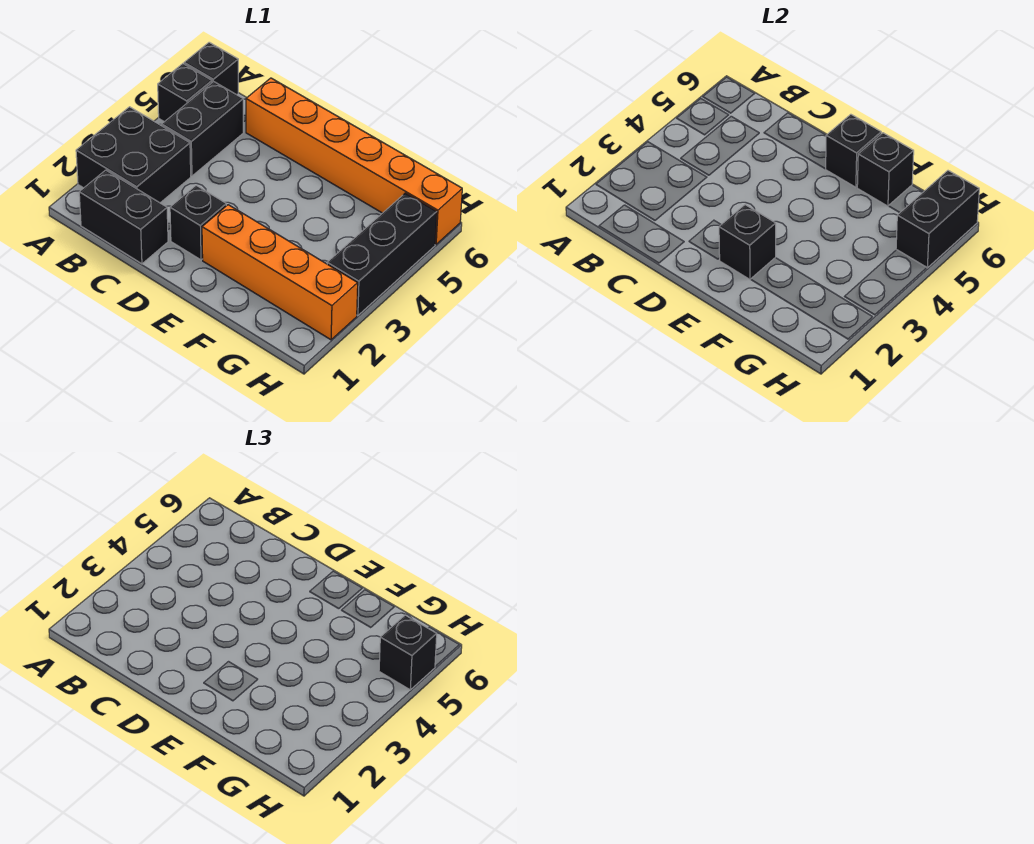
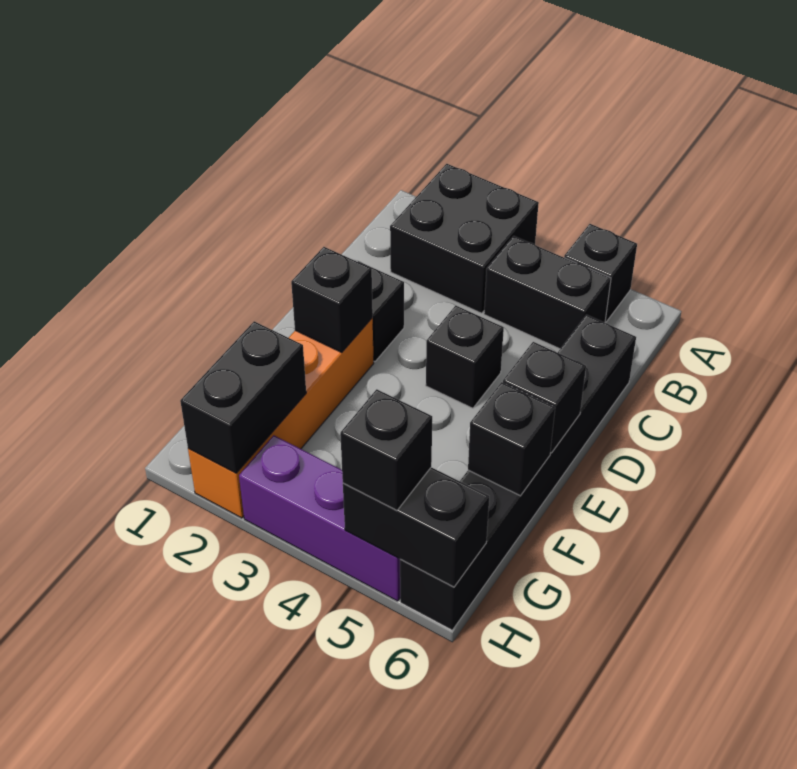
black 1x1 brick [184,42,238,95] -> black 1x1 brick moved to [426,306,504,408]
black 1x2 brick [79,170,168,264] -> black 1x2 brick moved to [180,321,306,473]
orange 1x6 brick [246,78,462,244] -> black 1x6 brick [400,315,636,630]
black 1x3 brick [327,193,437,316] -> purple 1x3 brick [239,435,400,601]

